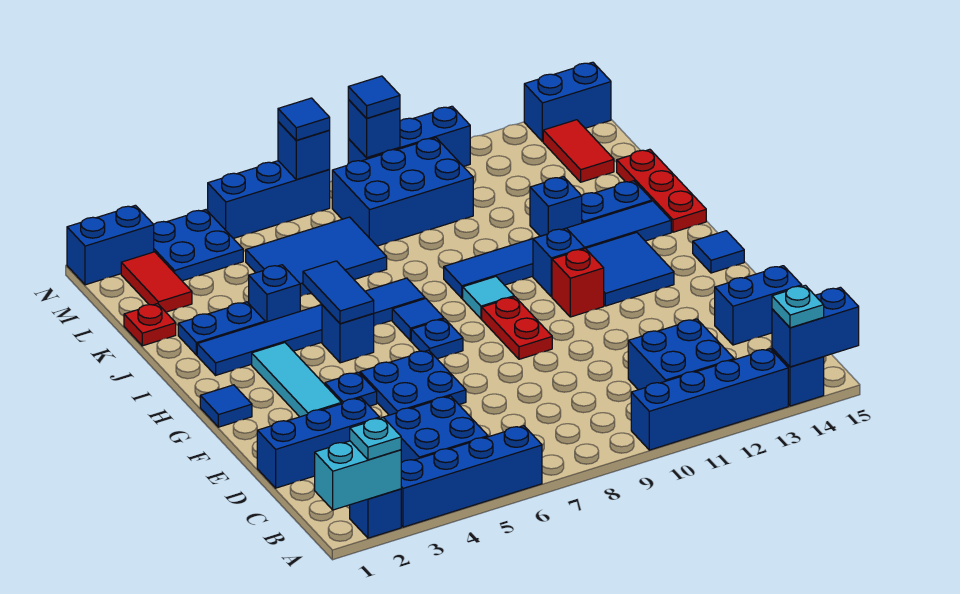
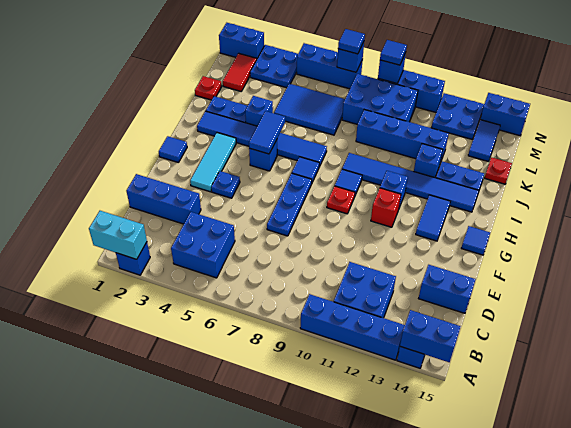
cyan 1x1 plate [350,418,401,460] -> none
blue 1x4 brick [401,426,542,527] -> blue 1x4 brick moved to [356,110,449,163]
cyan 1x1 plate [772,285,824,328] -> none
blue 2x2 plate [360,350,466,415] -> blue 2x2 plate moved to [431,93,484,139]
red 1x2 plate [482,297,552,359] -> red 1x1 plate [327,186,355,214]
blue 1x1 plate [411,319,463,359] -> blue 1x3 plate [267,173,312,236]
blue 2x2 tile [586,232,674,306] -> blue 1x2 tile [416,195,450,241]
cyan 1x1 tile [463,277,514,319] -> blue 1x1 tile [335,169,362,195]
red 1x3 plate [617,149,706,232] -> red 1x1 plate [485,157,512,184]
red 1x2 tile [543,120,614,182] -> blue 1x2 tile [468,120,500,161]

